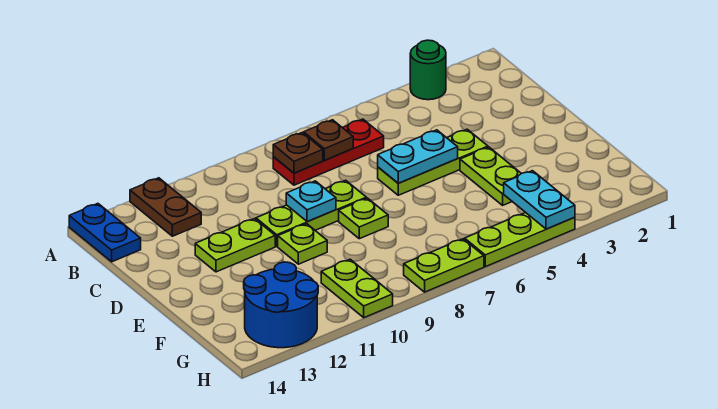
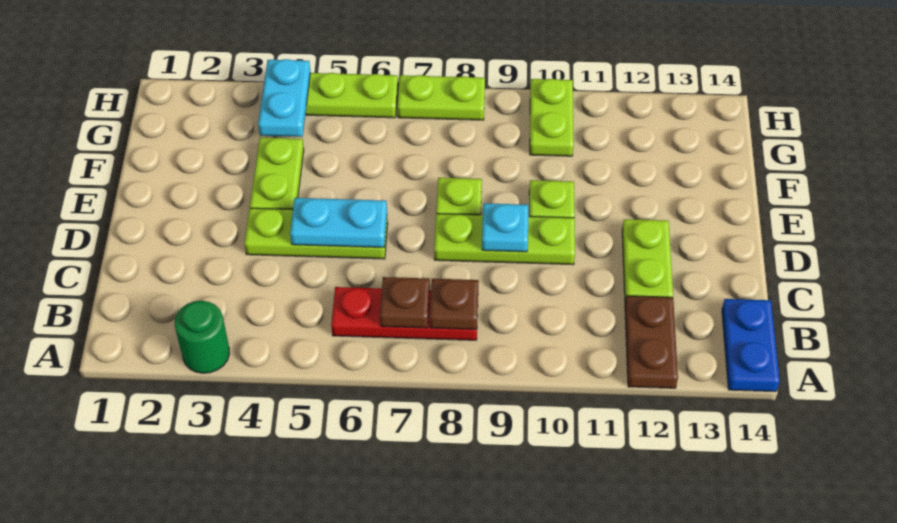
lime 1x2 plate [195,219,275,272] -> lime 1x2 plate turned to [622,219,673,304]
blue 2x2 round brick [244,262,318,348] -> none

